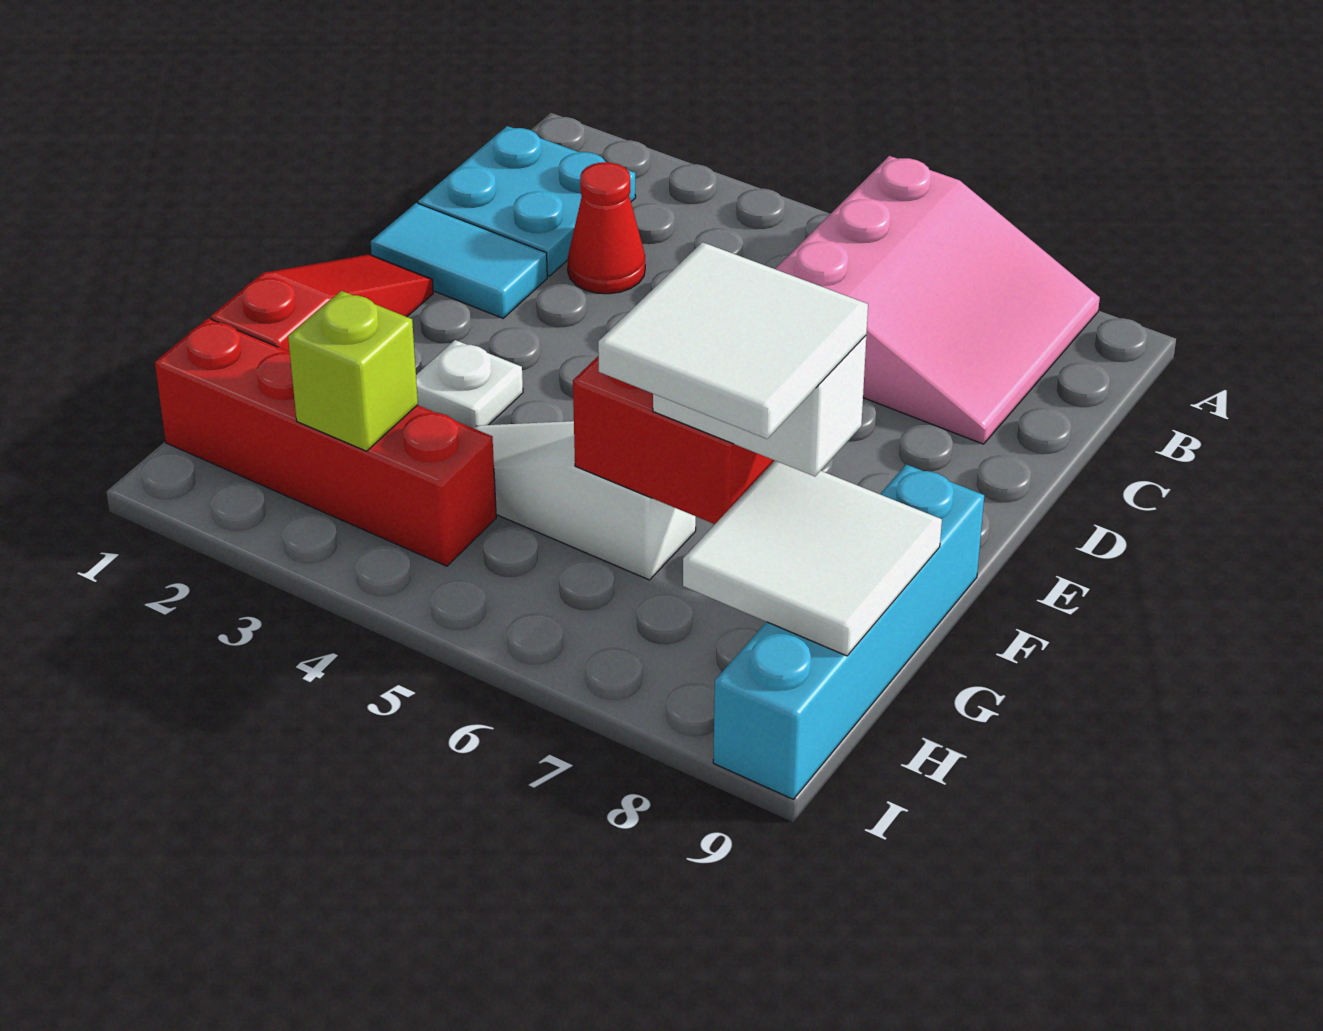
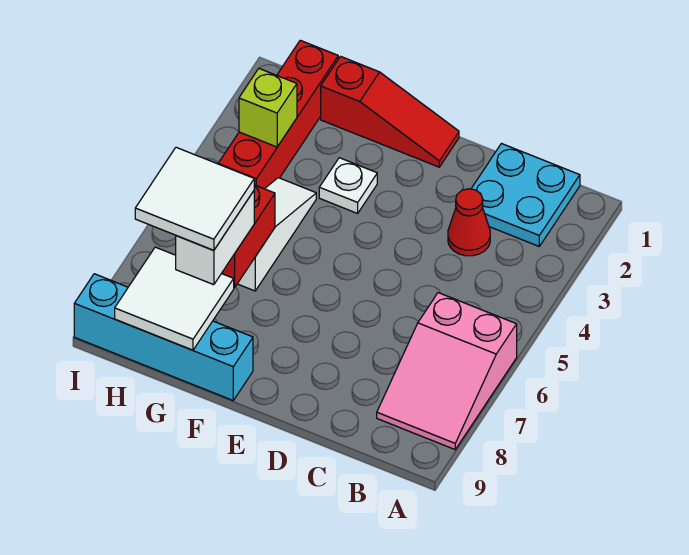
pink 3x3 slope [775,156,1100,444] -> pink 2x3 slope [377,293,517,449]
cyan 1x2 tile [371,203,547,318] -> none

